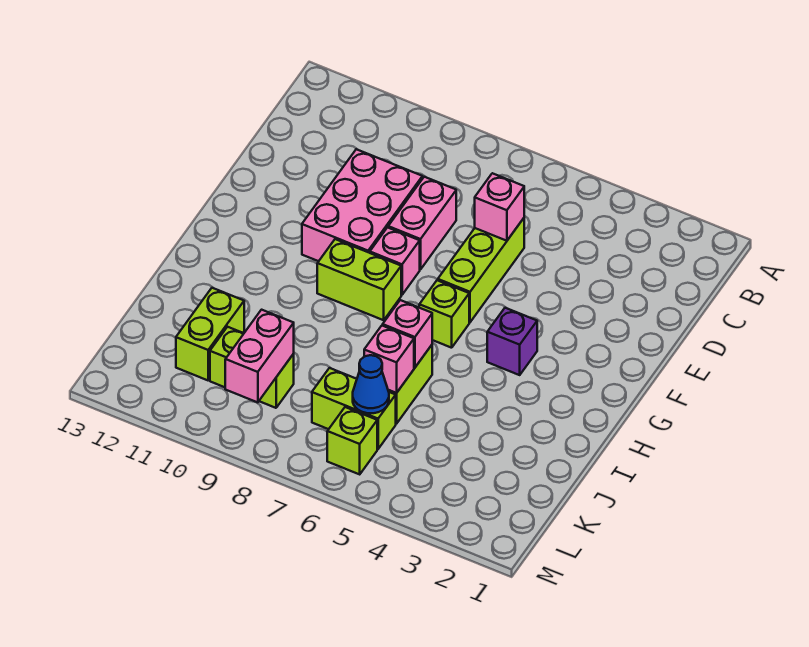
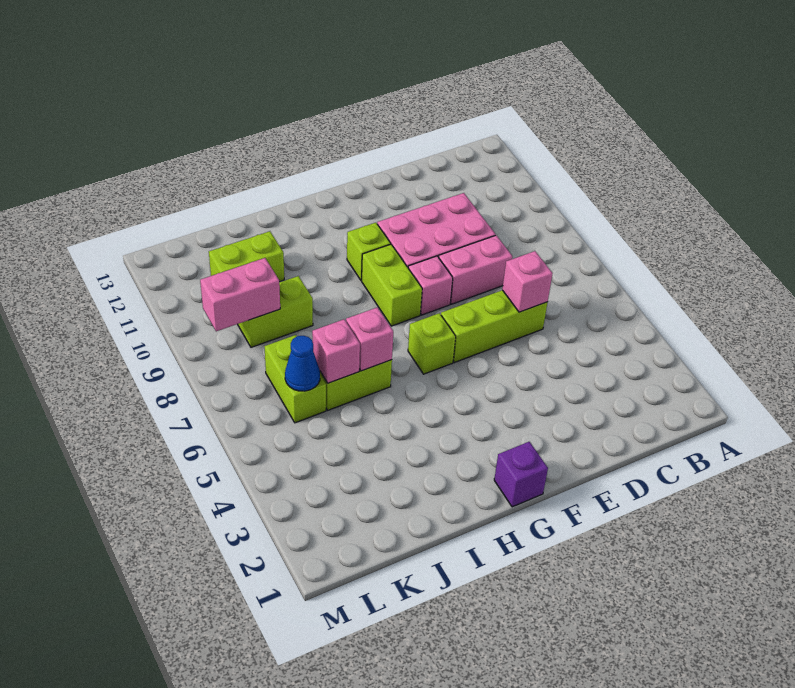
purple 1x1 brick [487,308,537,375] -> purple 1x1 brick moved to [494,442,548,507]
lime 1x2 brick [210,327,294,408] -> lime 1x2 brick turned to [238,276,313,347]
lime 1x1 brick [327,407,377,474] -> lime 1x1 brick moved to [347,223,391,280]

